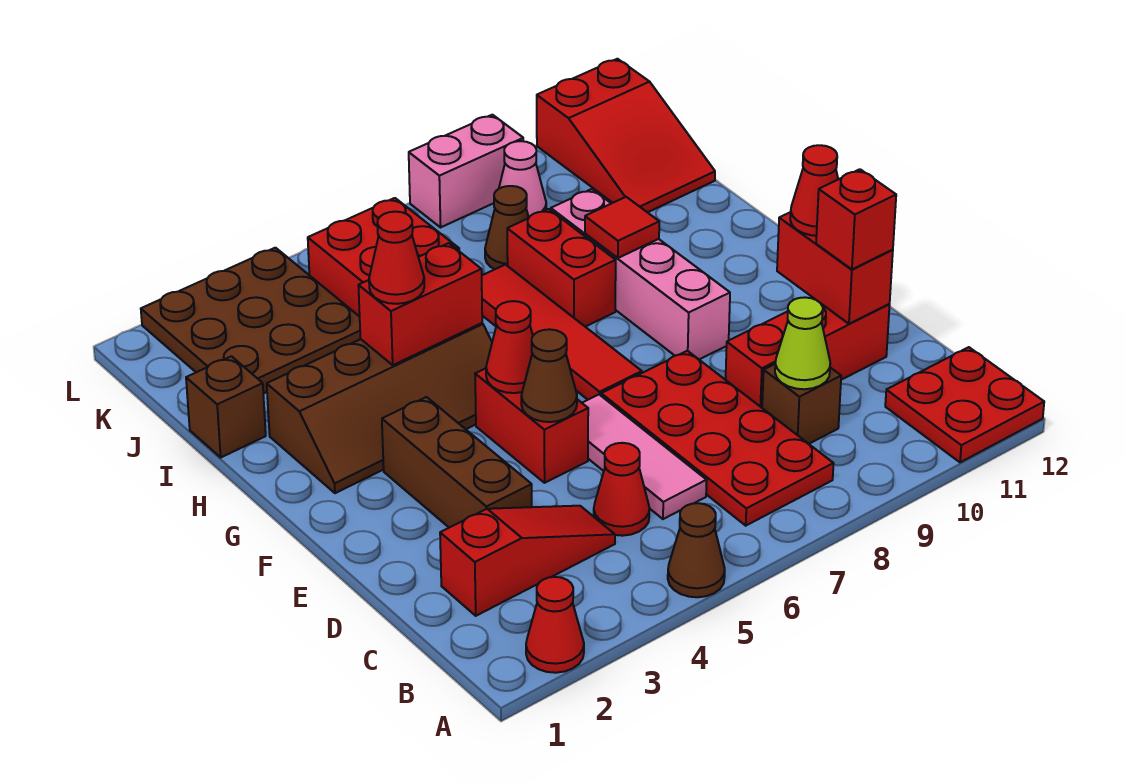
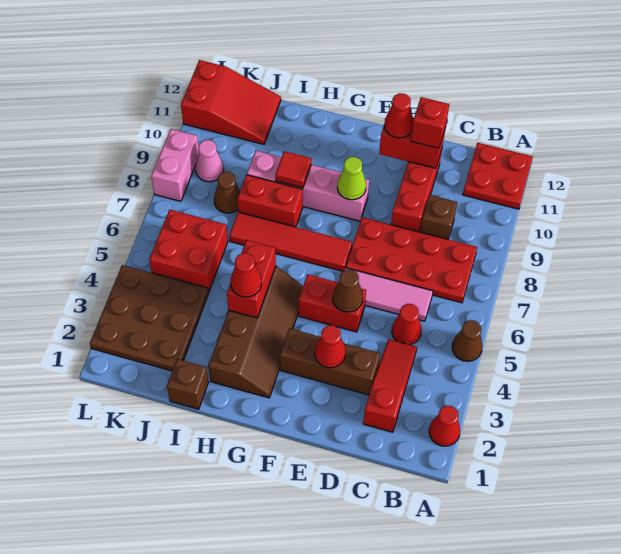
lime 1x1 cone [775,297,830,389] -> lime 1x1 cone moved to [337,157,366,200]
red 1x1 cone [486,301,533,393] -> red 1x1 cone moved to [315,325,346,368]

